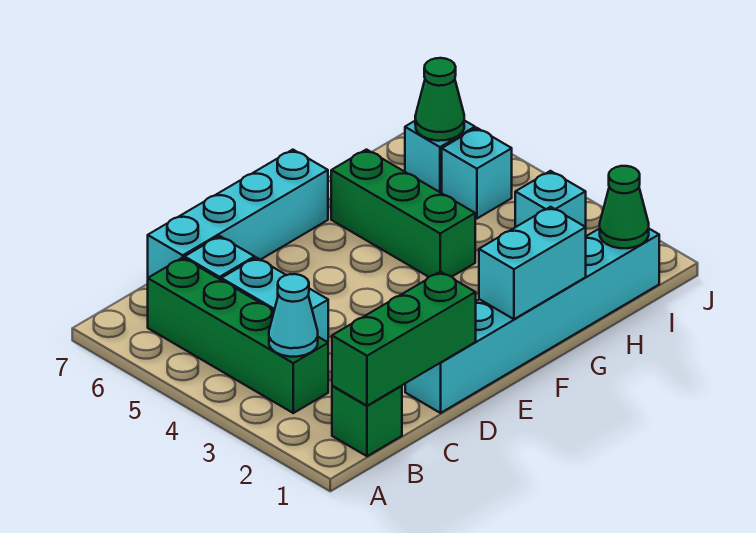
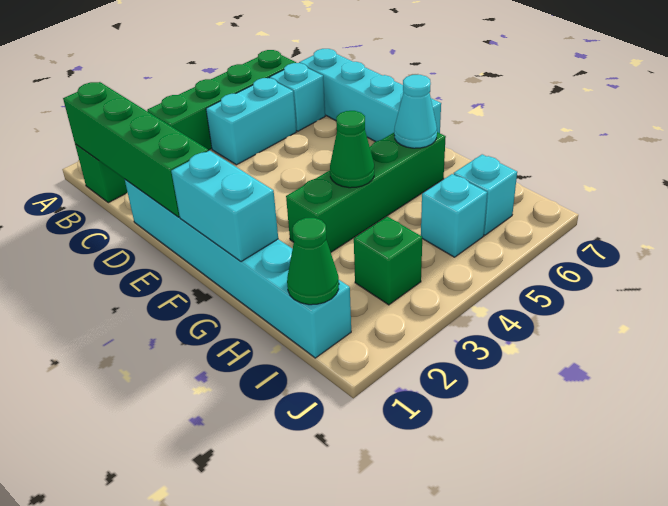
green 1x3 brick [332,272,476,406] -> green 1x4 brick [63,82,208,217]
cyan 1x1 cone [269,274,318,357] -> cyan 1x1 cone moved to [394,75,437,148]
green 1x3 brick [331,150,475,277] -> green 1x4 brick [286,132,446,252]
cyan 1x1 brick [515,171,586,227] -> green 1x1 brick [354,216,422,305]
green 1x1 cone [415,58,464,141] -> green 1x1 cone moved to [330,111,374,188]

